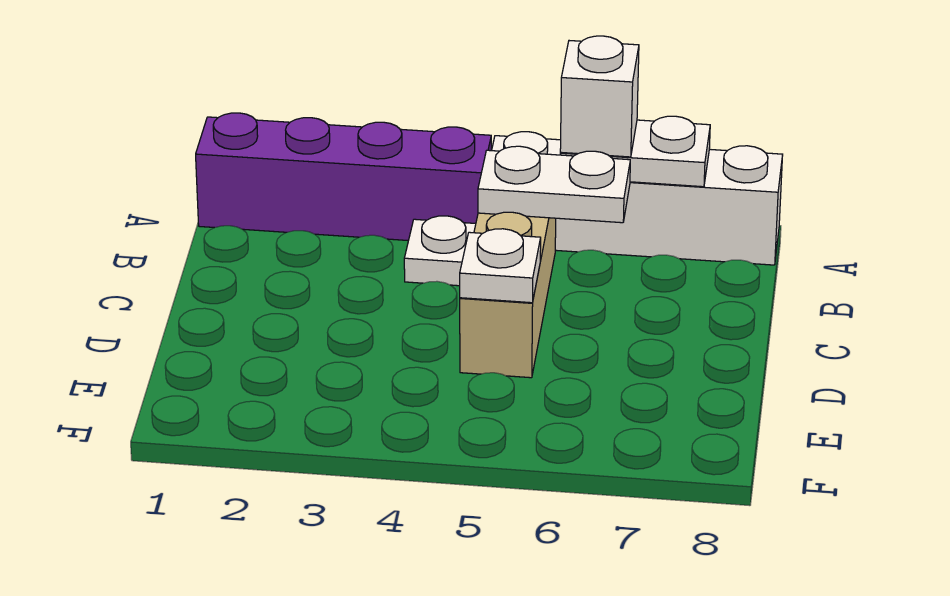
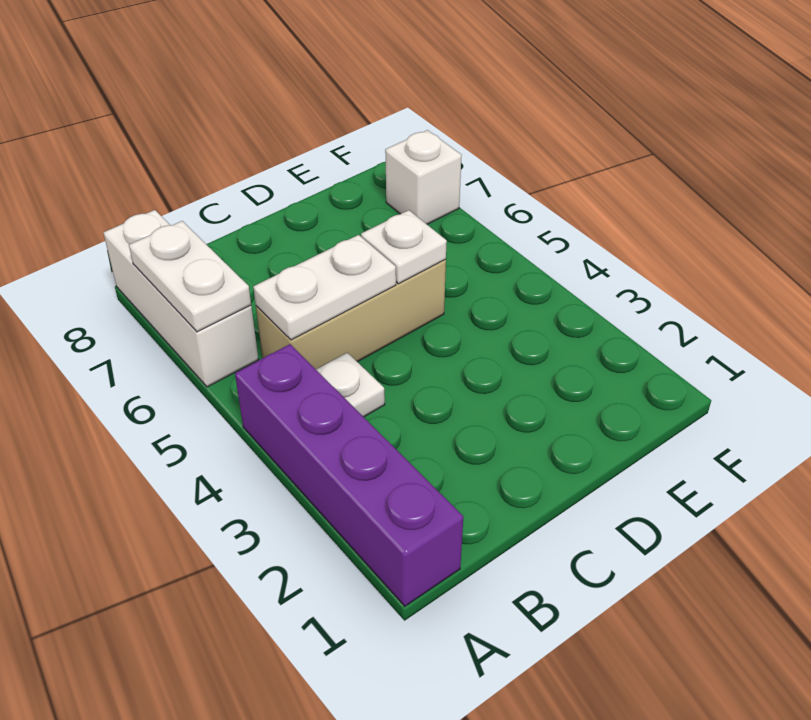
white 1x4 brick [492,132,783,265] -> white 1x3 brick [103,210,259,387]
white 1x1 brick [560,36,639,157] -> white 1x1 brick moved to [385,130,461,224]
white 1x2 plate [478,146,630,223] -> white 1x2 plate turned to [253,235,396,340]

